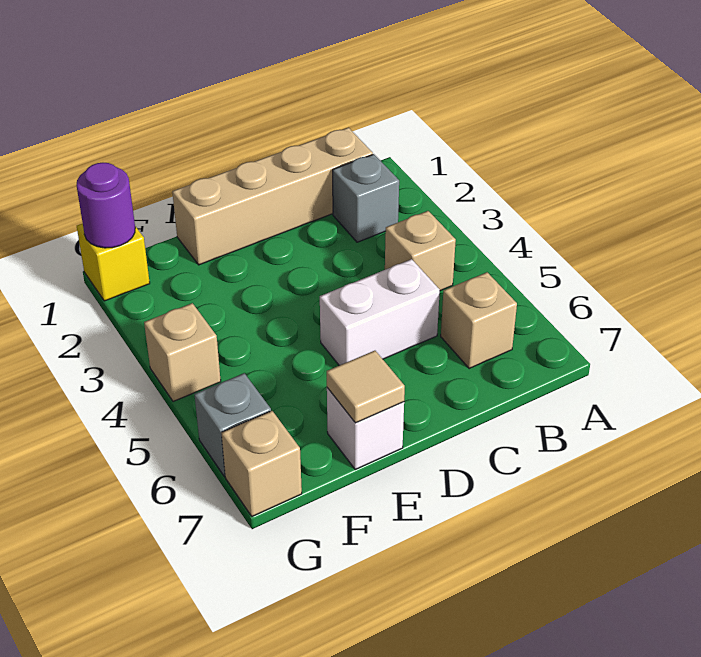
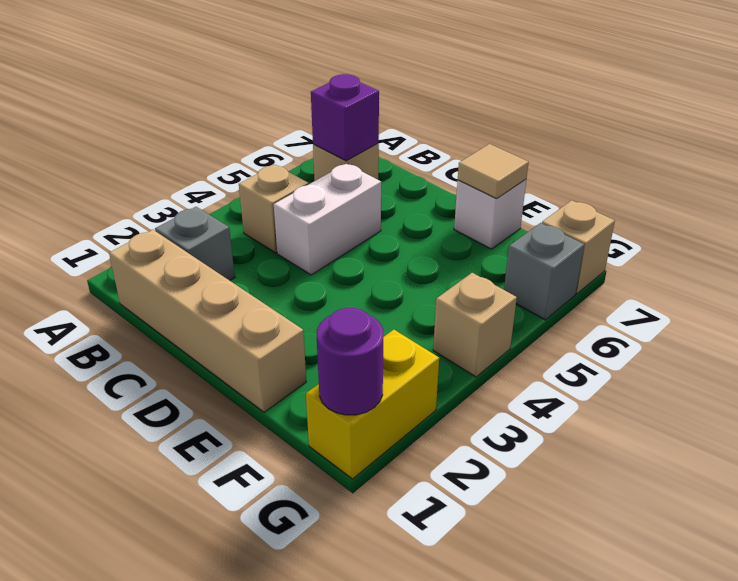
none -> purple 1x1 brick [311,74,379,161]
white 1x2 brick [320,259,440,365] -> white 1x2 brick turned to [274,163,381,275]
yellow 1x1 brick [77,223,150,301] -> yellow 1x2 brick [306,330,439,479]

